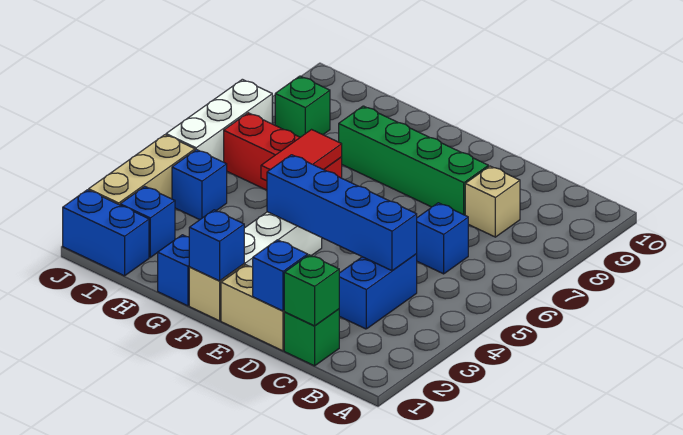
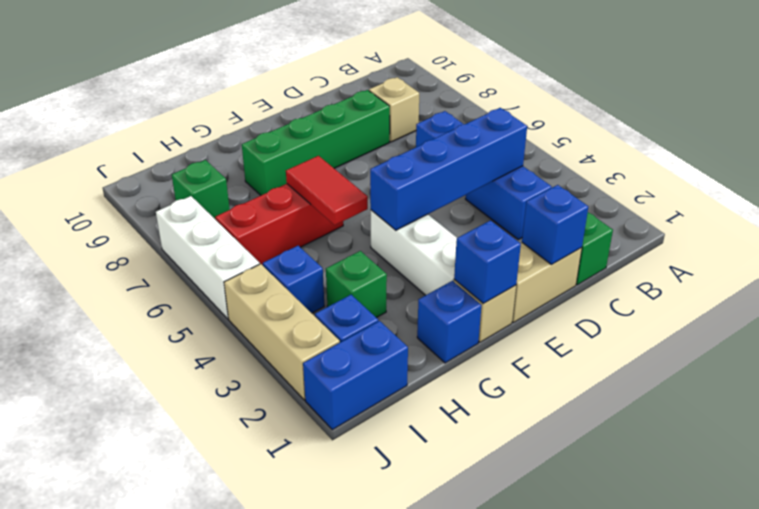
green 1x1 brick [284,255,339,326] -> green 1x1 brick moved to [326,251,387,318]

